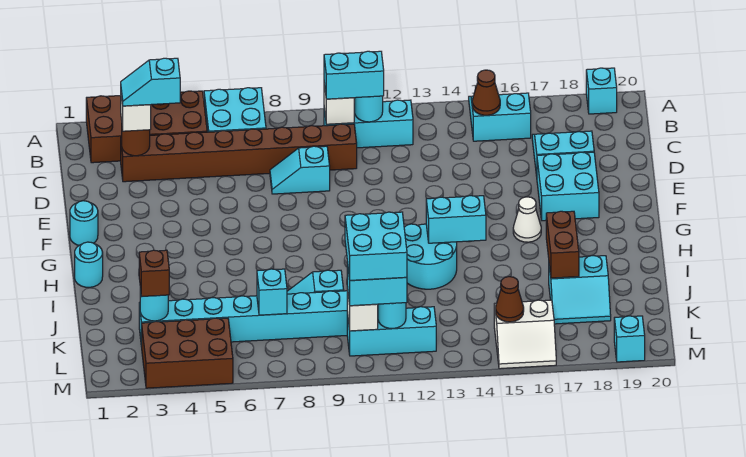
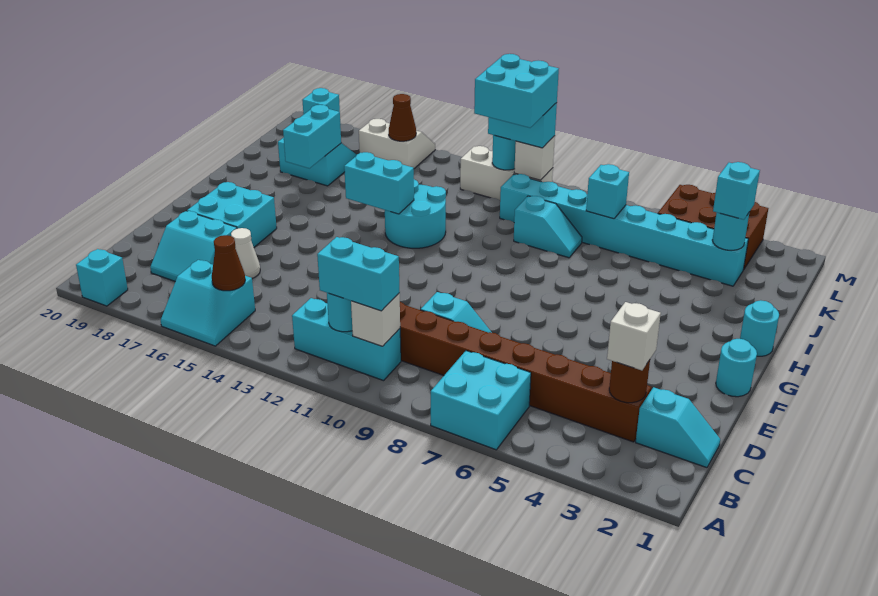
brown 2x4 brick [86,91,207,163] -> none
cyan 1x2 slope [121,58,180,106] -> cyan 1x2 slope moved to [636,387,720,468]
white 1x1 cone [513,197,541,242] -> white 1x1 cone moved to [231,228,260,278]
brown 1x2 brick [546,211,579,278] -> cyan 1x2 brick [283,105,341,168]
brown 1x1 brick [139,250,169,296] -> cyan 1x1 brick [713,162,760,220]
cyan 1x3 brick [347,307,436,356] -> white 1x3 brick [460,146,553,200]

